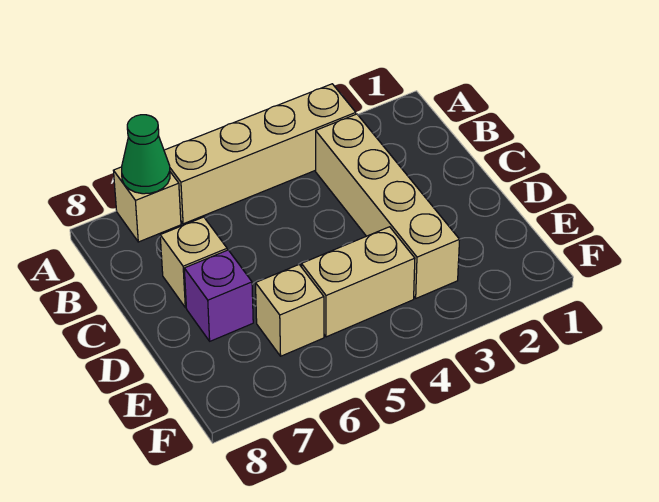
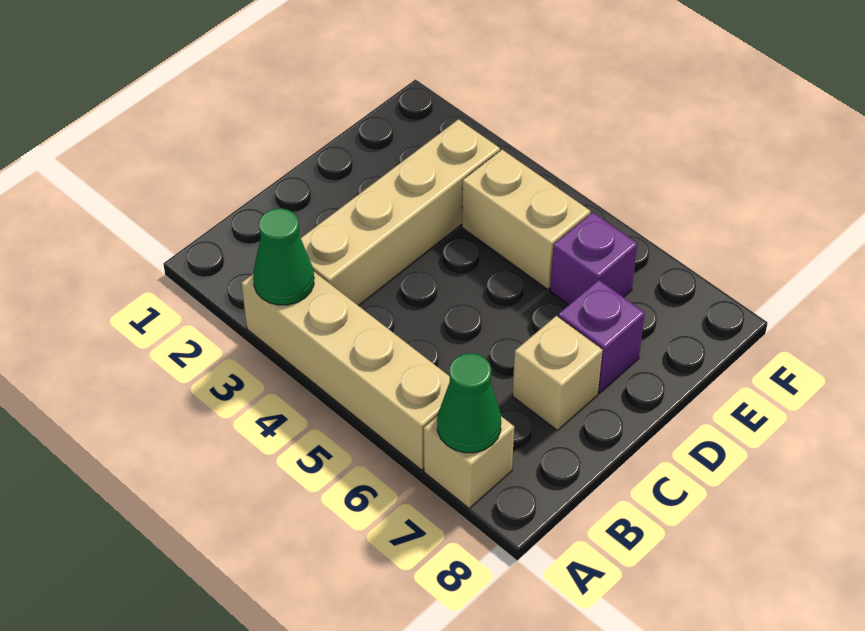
none -> green 1x1 cone [253,208,314,305]
tan 1x1 brick [256,265,324,356] -> purple 1x1 brick [550,212,638,305]

